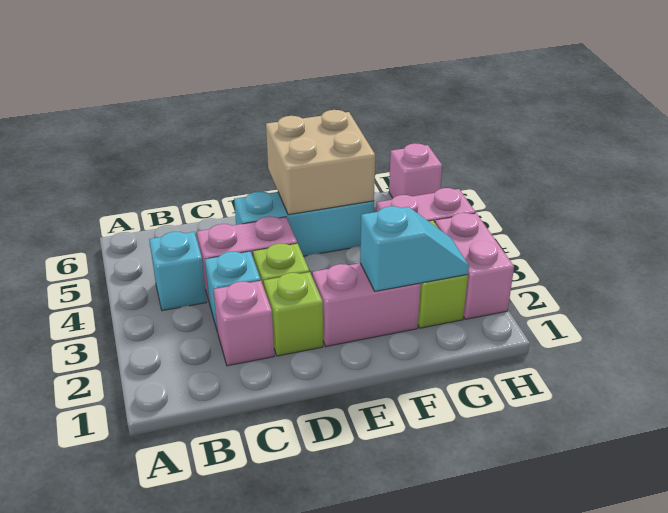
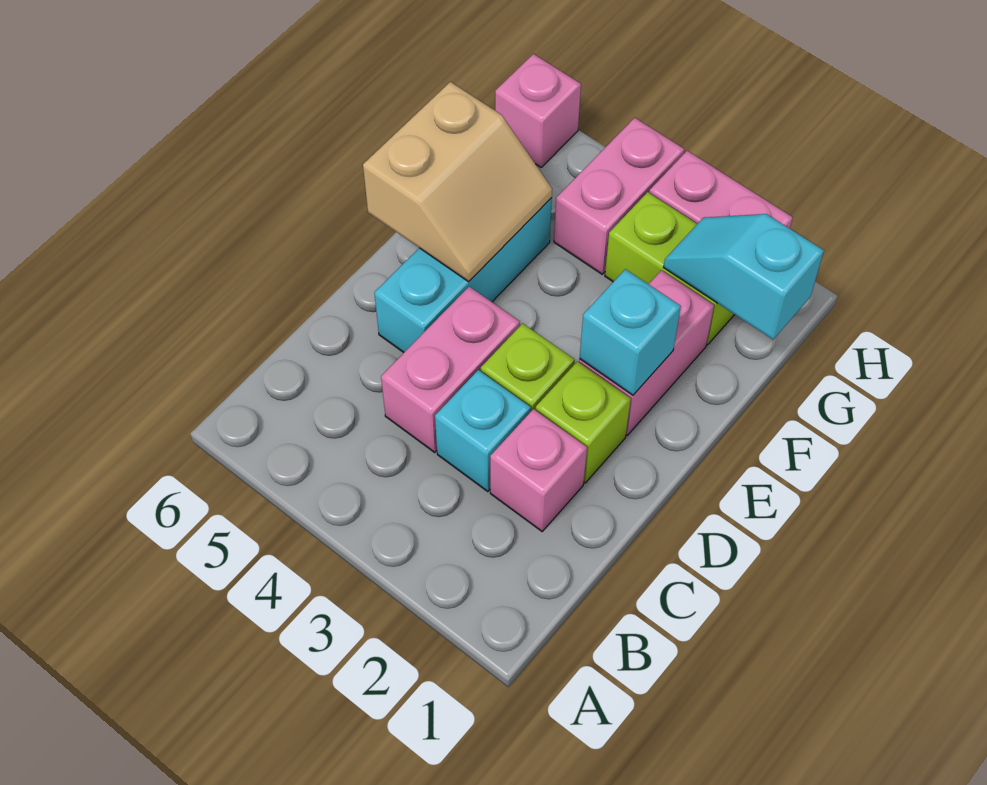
cyan 1x1 brick [149,232,207,311] -> cyan 1x1 brick moved to [580,269,681,395]
tan 2x2 brick [266,110,375,215] -> tan 2x2 slope [363,82,552,282]
cyan 1x2 slope [360,206,469,291] -> cyan 1x2 slope turned to [664,214,824,339]

